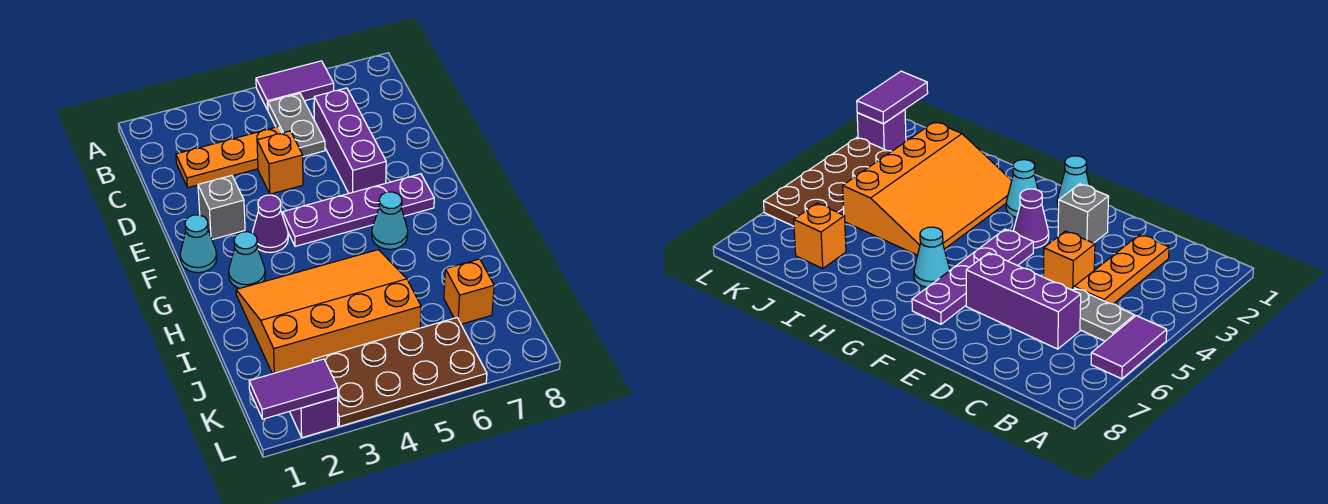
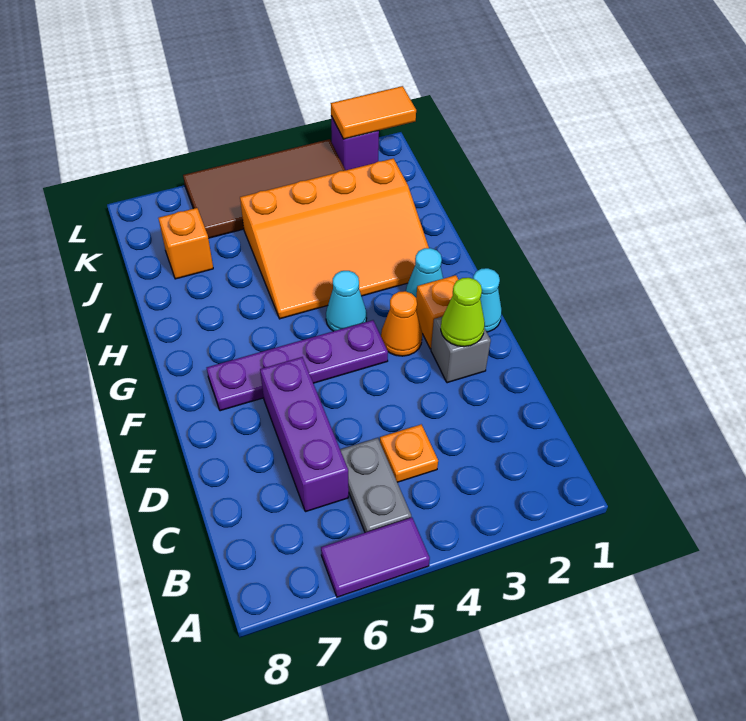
orange 1x3 plate [176,127,281,188] -> orange 1x1 plate [380,424,438,482]
orange 1x1 brick [257,131,303,194] -> orange 1x1 brick moved to [416,275,458,349]
none -> lime 1x1 cone [441,278,485,347]
purple 1x1 cone [253,195,288,253] -> orange 1x1 cone [381,291,422,356]
cyan 1x1 cone [372,192,408,249] -> cyan 1x1 cone moved to [326,271,367,331]
brown 2x4 plate [312,318,487,426] -> brown 2x4 tile [183,139,345,238]
purple 1x2 tile [249,359,338,419] -> orange 1x2 tile [331,86,416,139]

